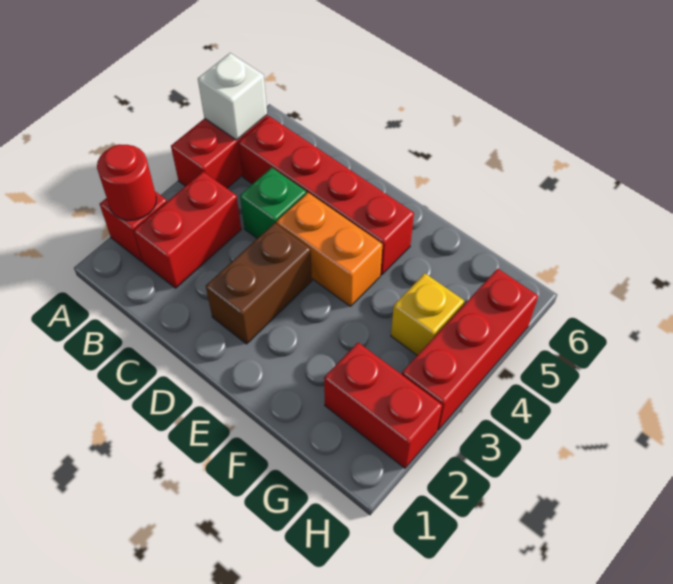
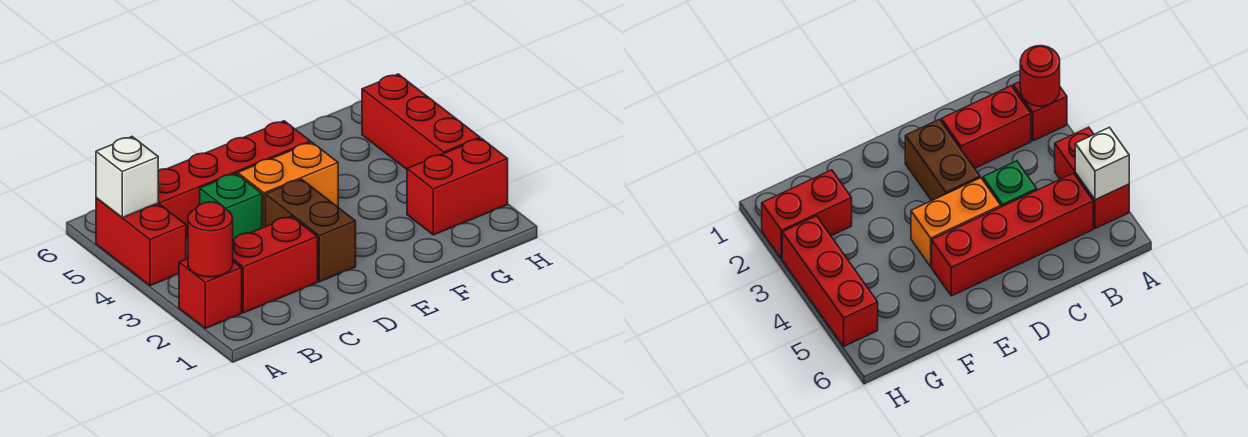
red 1x2 brick [134,172,241,288] -> red 1x2 brick turned to [233,216,318,313]
yellow 1x1 brick [391,273,464,355] -> none

